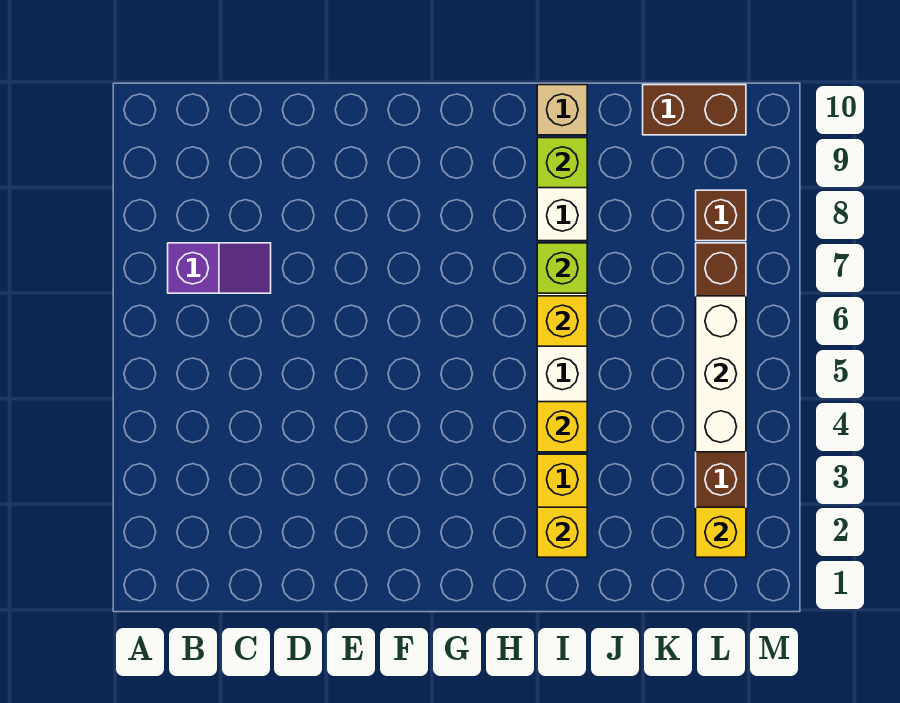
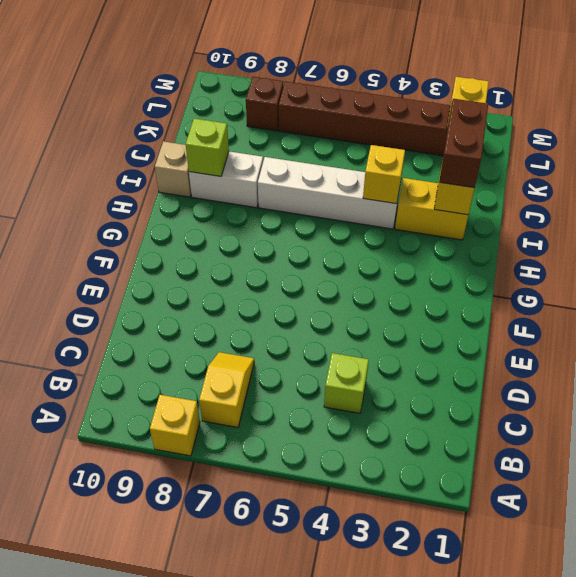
purple 1x2 slope [168,243,271,293] -> yellow 1x2 slope [199,352,254,427]
yellow 1x1 brick [537,296,587,346] -> yellow 1x1 brick moved to [150,395,200,456]
lime 1x1 brick [537,243,587,293] -> lime 1x1 brick moved to [324,353,369,413]
brown 1x2 brick [643,85,746,135] -> brown 1x2 brick moved to [439,99,488,188]
white 1x3 brick [696,296,746,452] -> none

